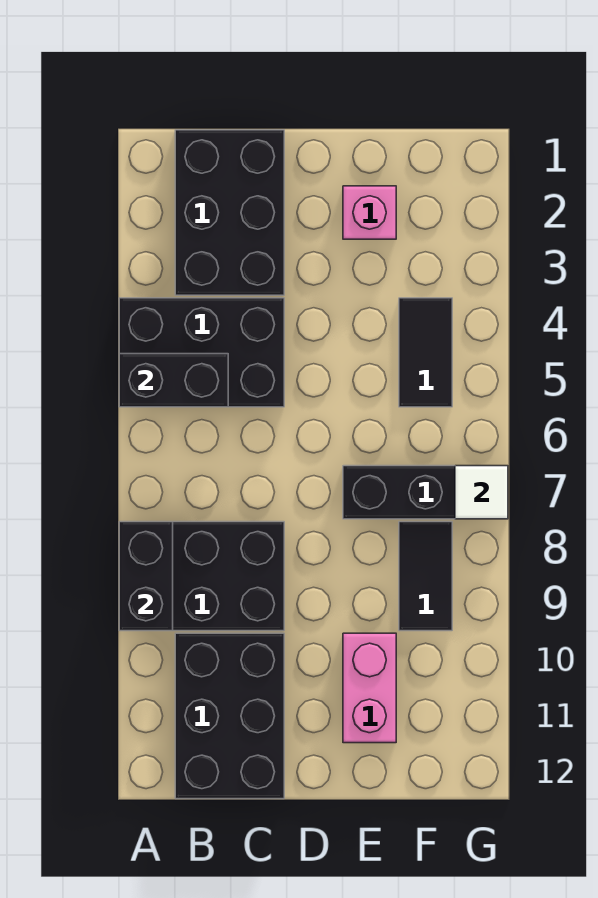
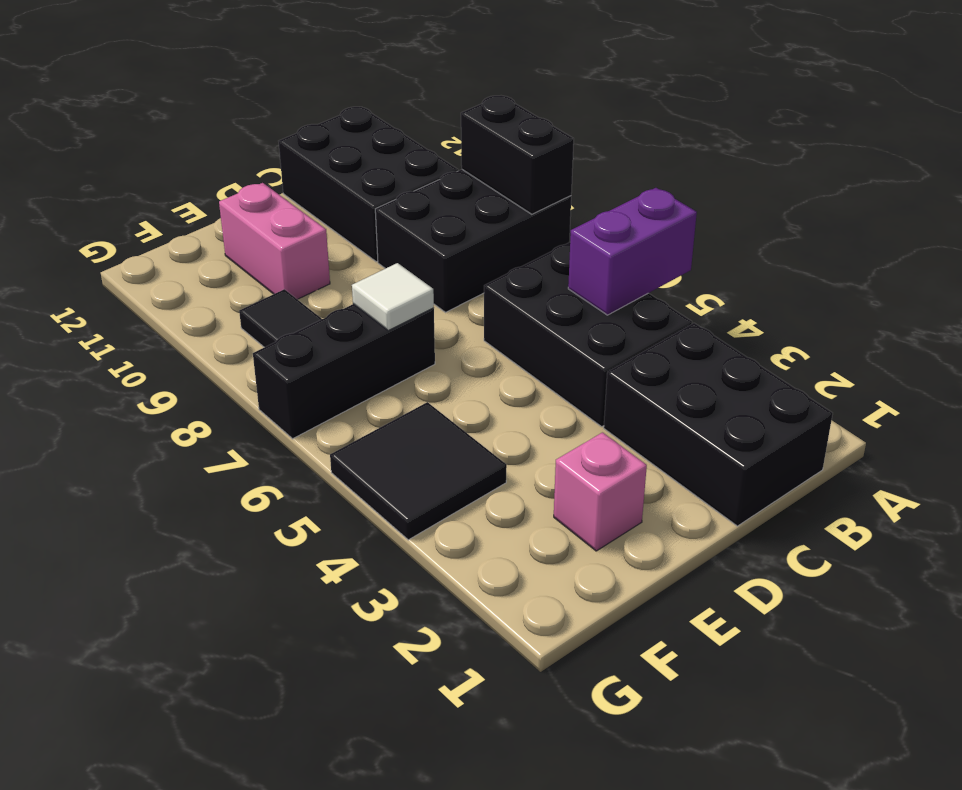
black 2x3 brick [119,298,284,407] -> black 2x3 brick turned to [484,242,692,427]
black 1x2 brick [119,354,228,407] -> purple 1x2 brick [568,188,697,315]
black 1x2 tile [399,298,452,407] -> black 2x2 tile [330,402,507,540]
white 1x1 tile [455,466,508,519] -> white 1x1 tile moved to [352,263,434,330]

